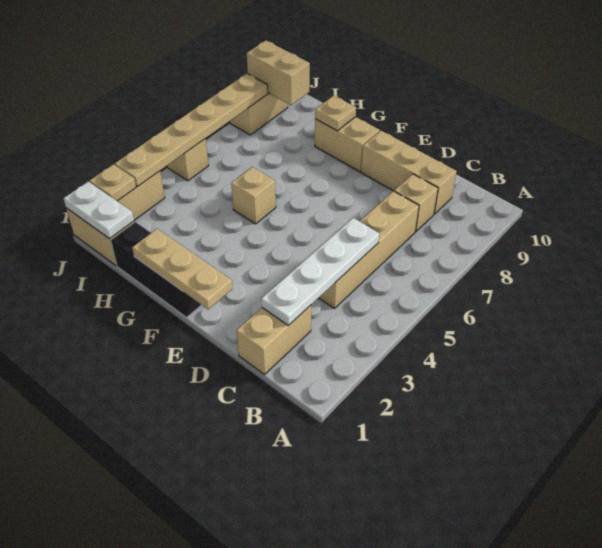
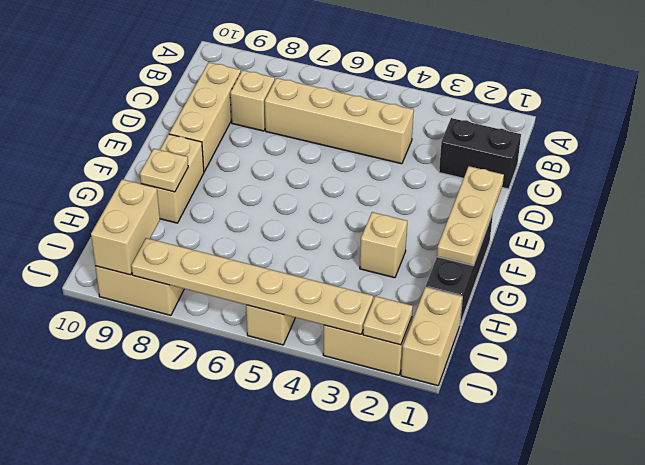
tan 1x2 brick [237,305,311,375] -> black 1x2 brick [439,118,521,189]
white 1x4 plate [261,218,379,326] -> none
tan 1x1 brick [231,167,276,224] -> tan 1x1 brick moved to [360,212,407,278]
white 1x2 plate [64,182,134,239] -> none

